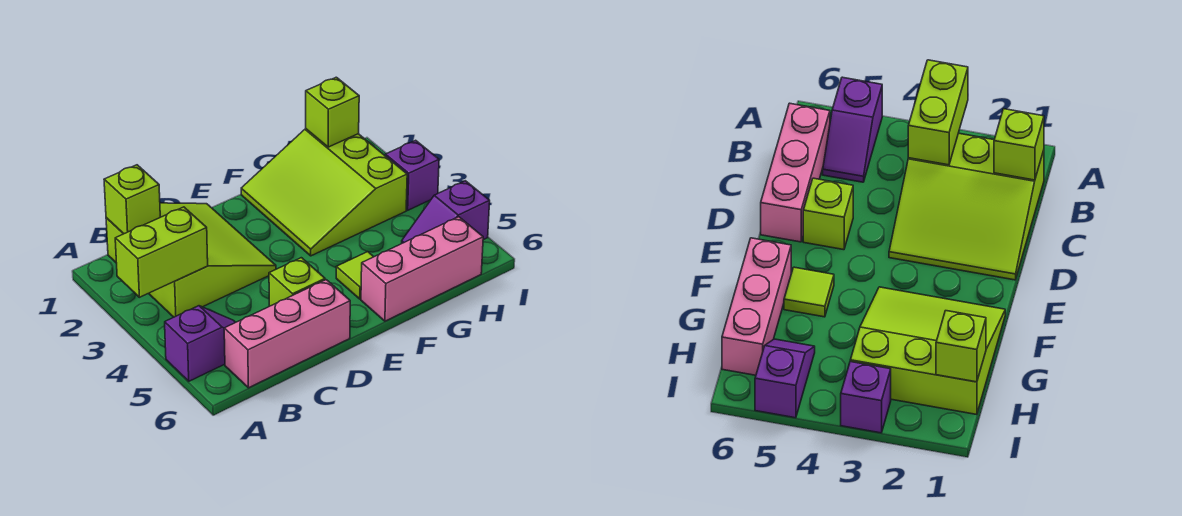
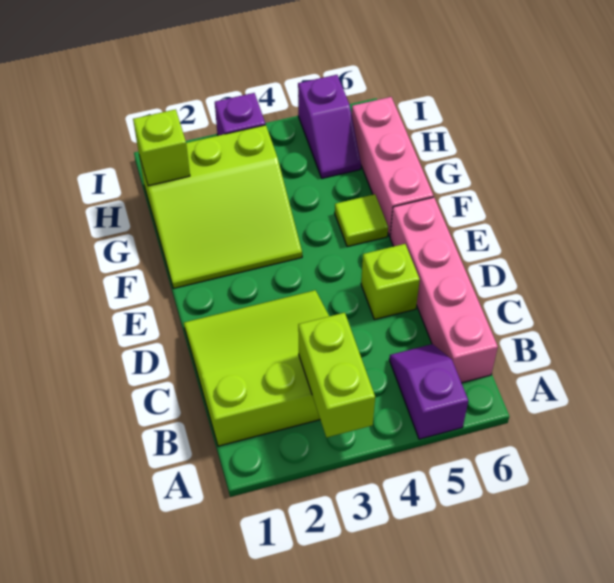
lime 1x1 brick [104,165,160,234] -> none
pink 1x3 brick [224,280,350,388] -> pink 1x4 brick [390,197,498,383]

